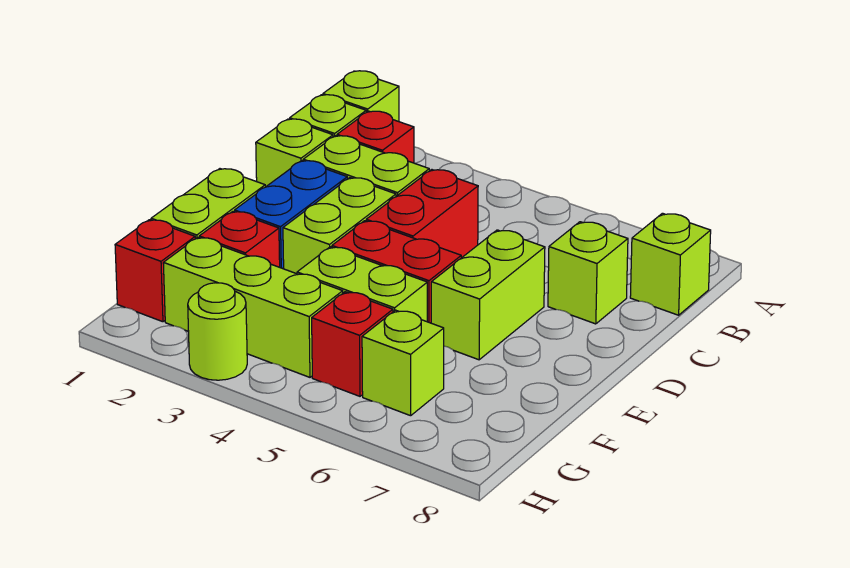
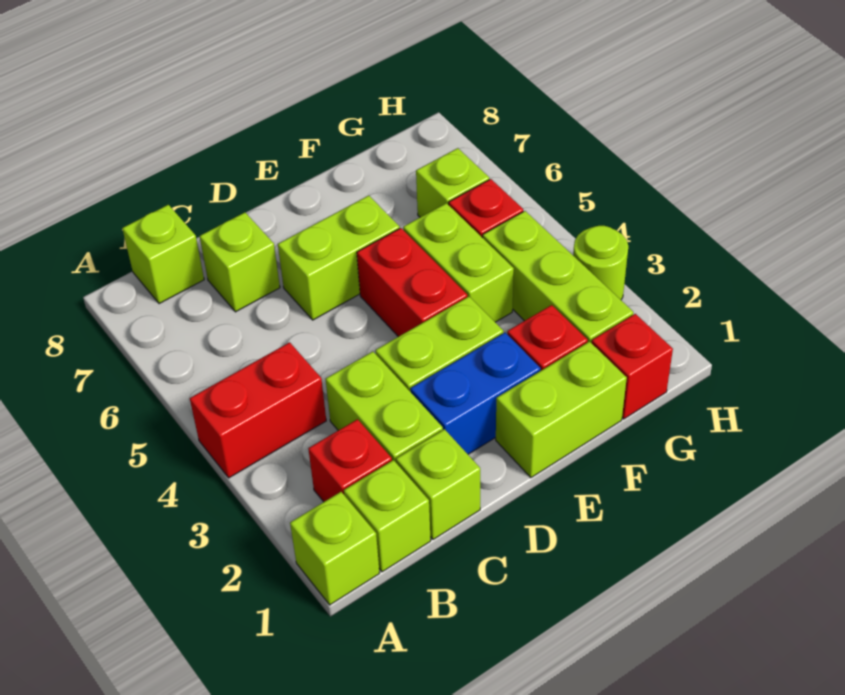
red 1x2 brick [366,170,478,258] -> red 1x2 brick moved to [190,342,326,478]

